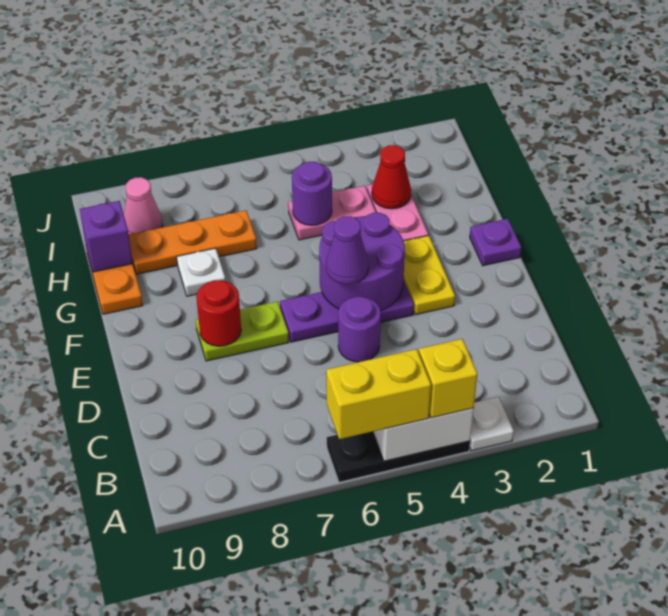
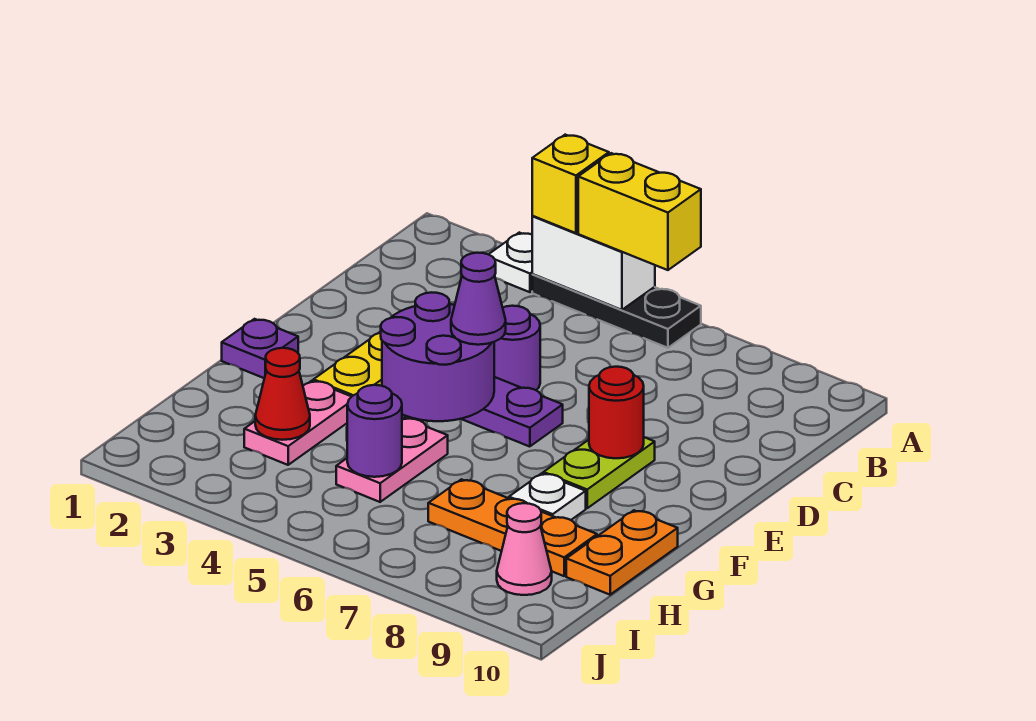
lime 1x2 plate [196,301,289,361] -> lime 1x2 plate turned to [543,437,655,508]
pink 1x2 plate [288,186,376,240] -> pink 1x2 plate turned to [336,418,448,502]
purple 1x1 brick [80,201,133,272] -> none

